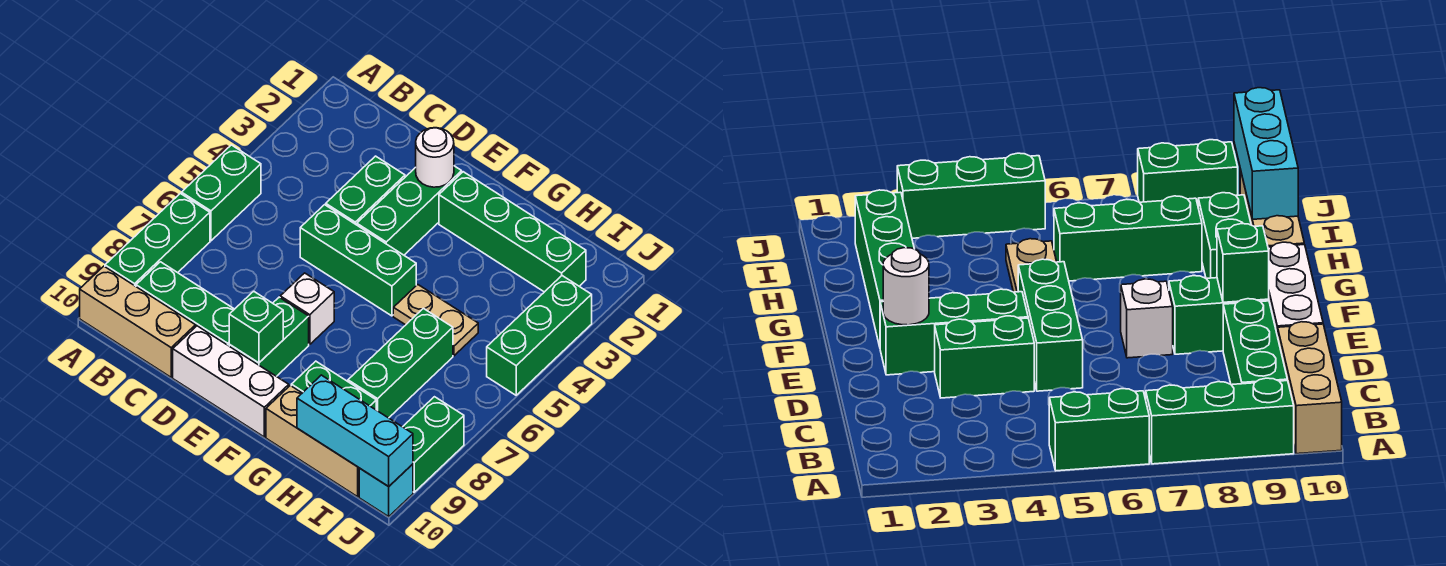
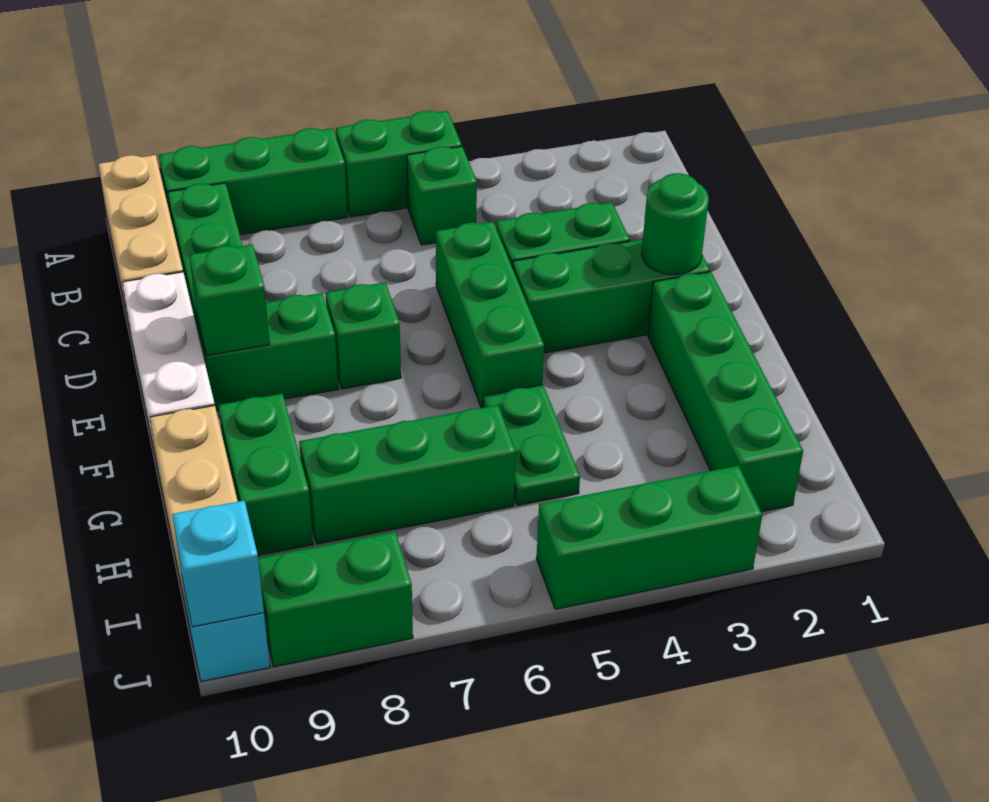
none -> green 1x1 brick [407,146,477,245]
white 1x1 round brick [416,128,454,187] -> green 1x1 round brick [642,173,709,275]
white 1x1 brick [280,273,334,344] -> green 1x1 brick [326,282,401,389]
tan 1x2 plate [393,285,478,356] -> green 1x2 plate [483,385,580,506]
cyan 1x3 brick [297,375,413,487] -> cyan 1x1 brick [172,501,264,627]

